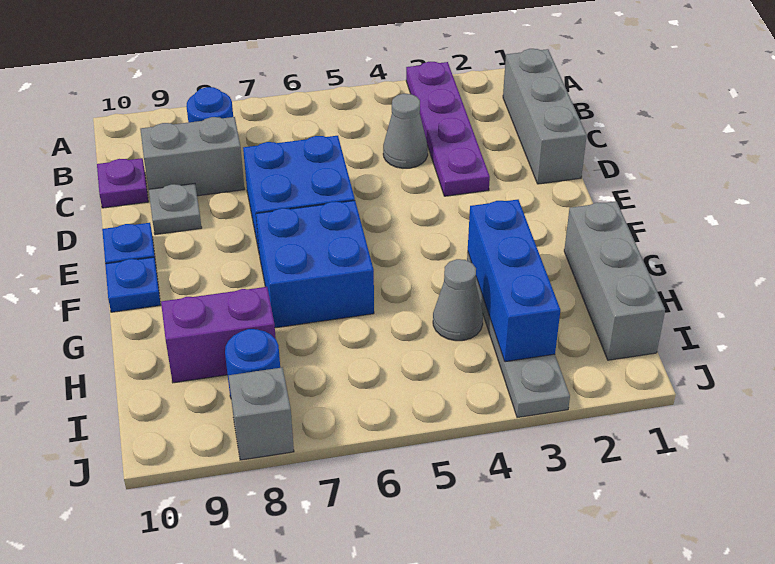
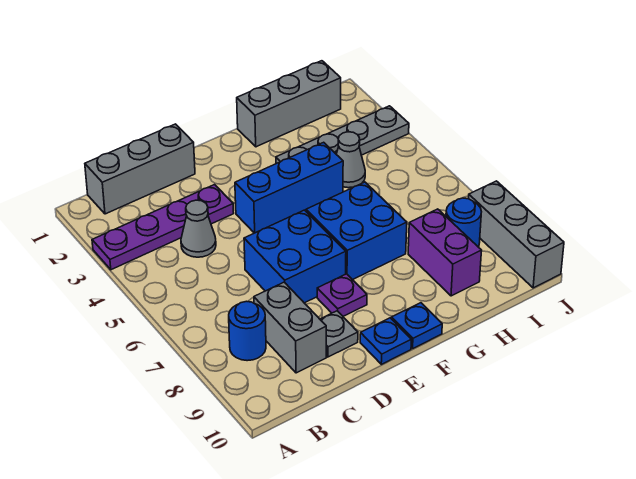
purple 1x1 plate [97,158,148,208] -> purple 1x1 plate moved to [317,274,367,316]
blue 1x3 brick [468,200,560,362] -> blue 1x3 brick moved to [235,142,343,233]
grey 1x1 brick [229,367,294,460] -> grey 1x3 brick [469,181,564,288]

